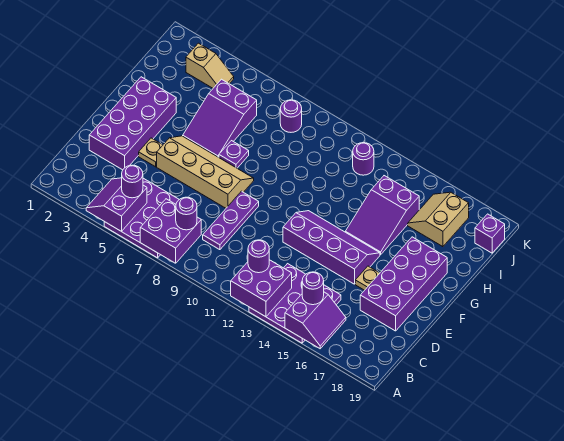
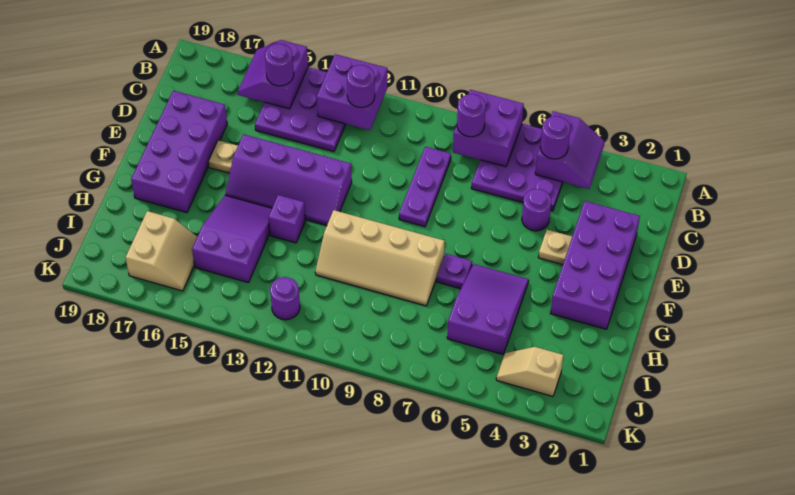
tan 2x4 slope [157,136,254,208] -> tan 2x4 slope moved to [315,210,444,306]
purple 1x1 round brick [280,100,302,132] -> purple 1x1 round brick moved to [522,189,551,231]
purple 1x1 brick [475,214,505,253] -> purple 1x1 brick moved to [268,195,306,243]

